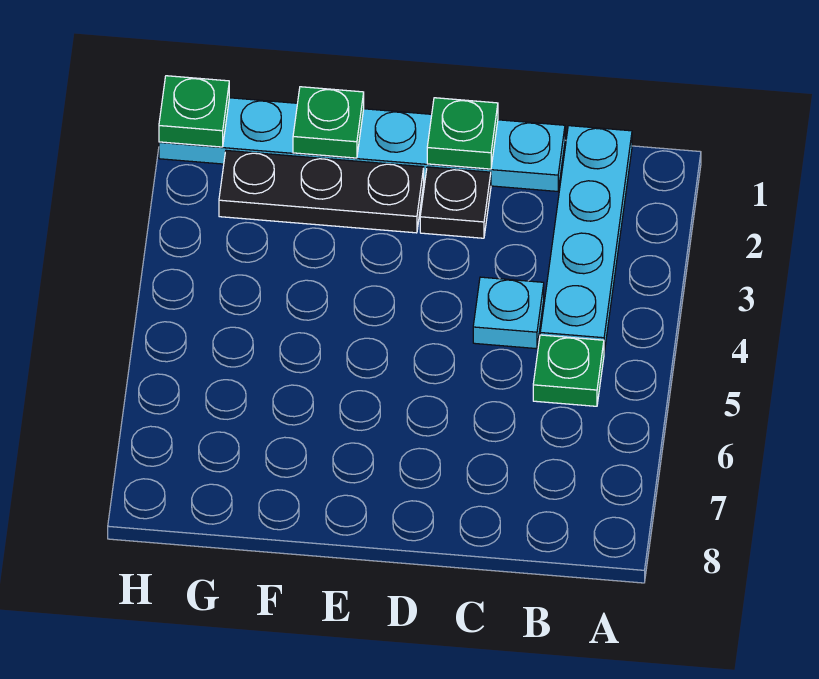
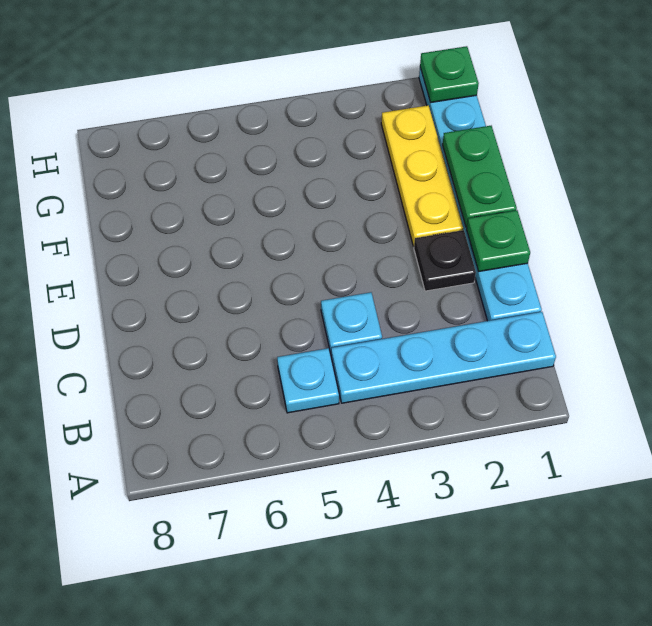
green 1x1 plate [533,335,604,406] -> cyan 1x1 plate [277,348,339,413]
black 1x3 plate [219,150,424,233] -> yellow 1x3 plate [381,105,463,246]
green 1x1 plate [293,87,364,158] -> green 1x2 plate [443,126,517,227]

